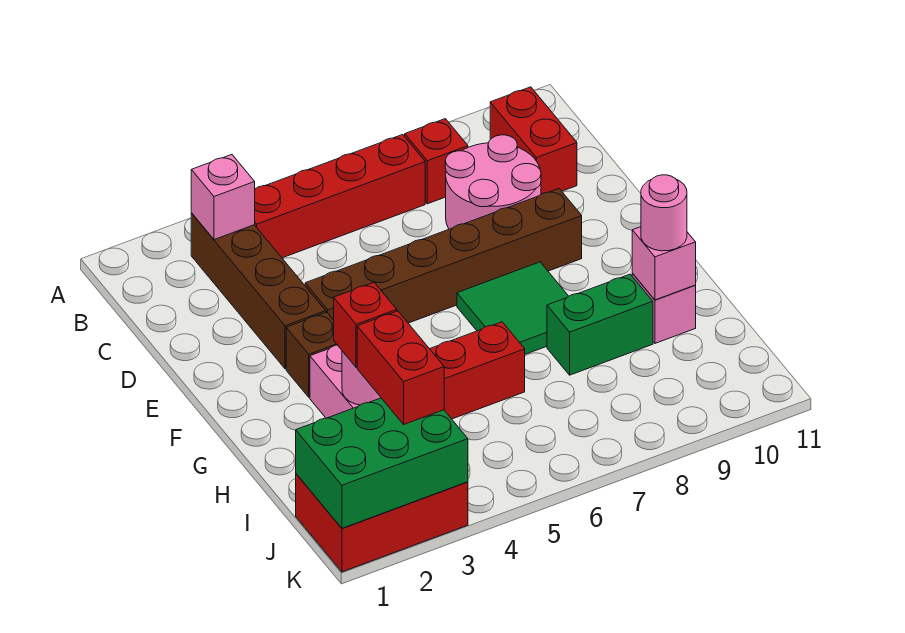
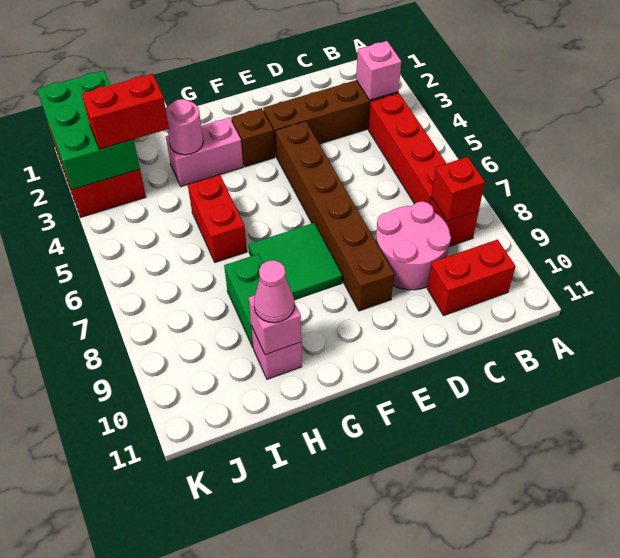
red 1x1 brick [334,283,397,367] -> red 1x1 brick moved to [431,157,485,221]
pink 1x1 round brick [641,175,687,251] -> pink 1x1 cone [254,260,294,323]

